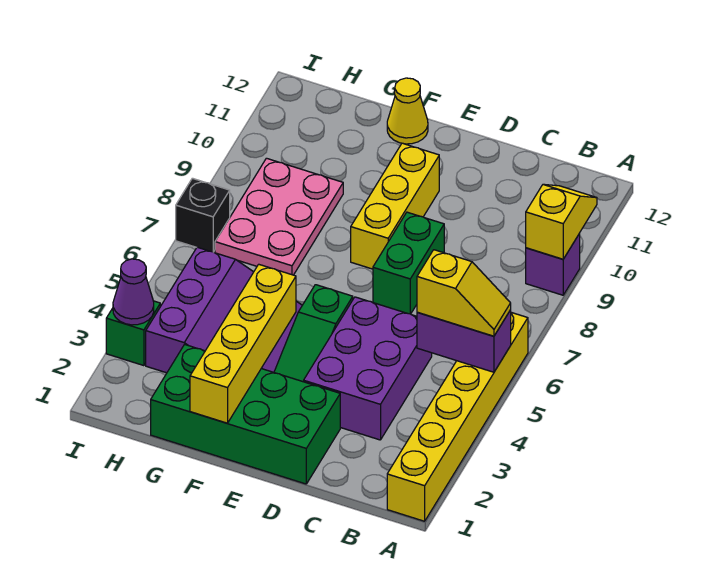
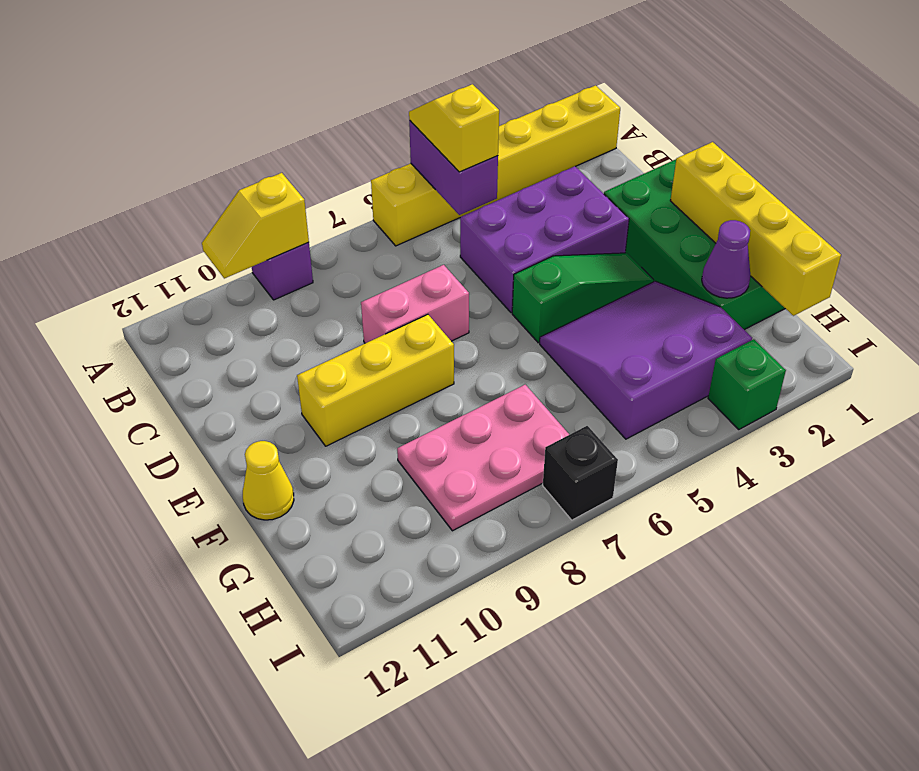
green 1x2 brick [373,212,444,314] -> pink 1x2 brick [361,265,469,343]
yellow 1x4 brick [190,264,296,423] -> yellow 1x4 brick turned to [670,142,841,316]
purple 1x1 cone [113,259,154,325] -> purple 1x1 cone moved to [702,220,750,298]

